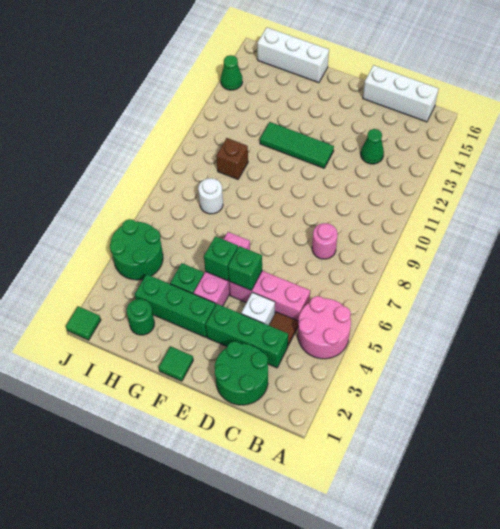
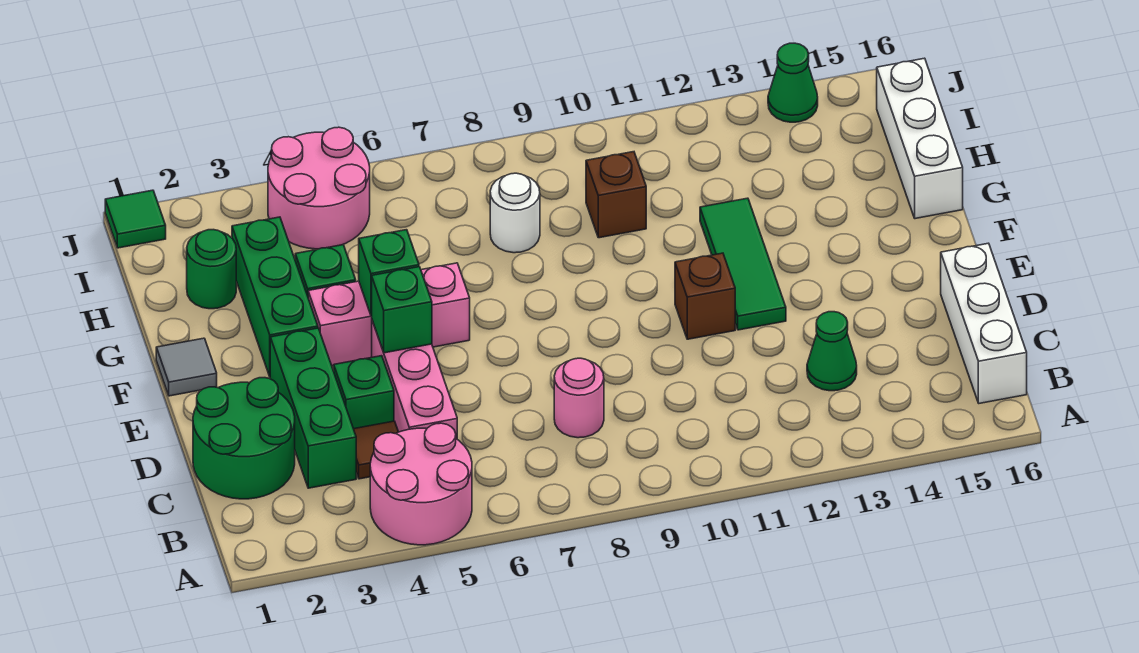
white 1x1 brick [241,292,275,325] -> green 1x1 brick [334,356,394,429]
none -> brown 1x1 brick [675,253,735,339]
green 1x1 tile [159,346,193,381] -> grey 1x1 tile [156,338,217,396]
green 2x2 round brick [110,219,163,280] -> pink 2x2 round brick [268,127,370,249]

